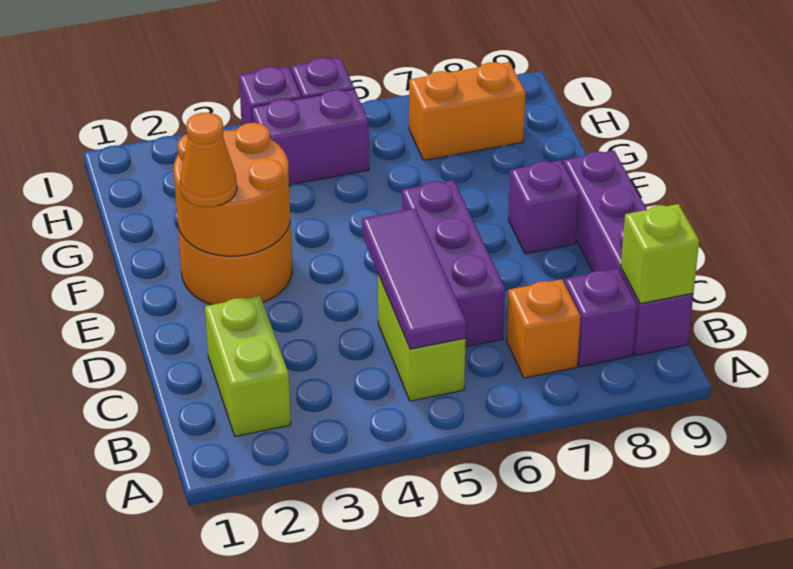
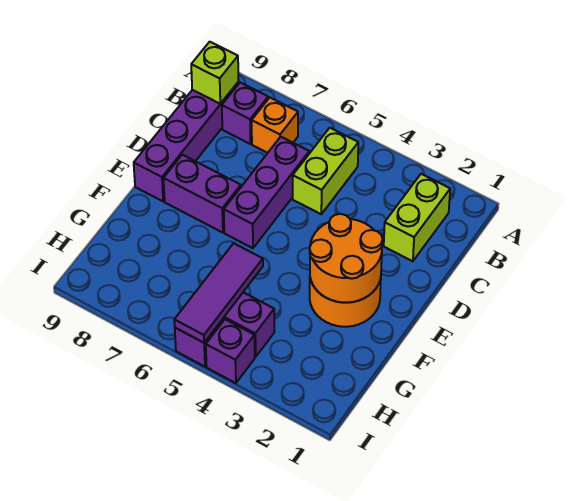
purple 1x3 tile [362,208,466,349] -> purple 1x3 tile moved to [174,243,263,343]
orange 1x1 cone [180,113,237,207] -> none
purple 1x1 brick [508,160,579,254] -> purple 1x2 brick [164,155,241,233]
orange 1x2 brick [409,62,526,160] -> none

